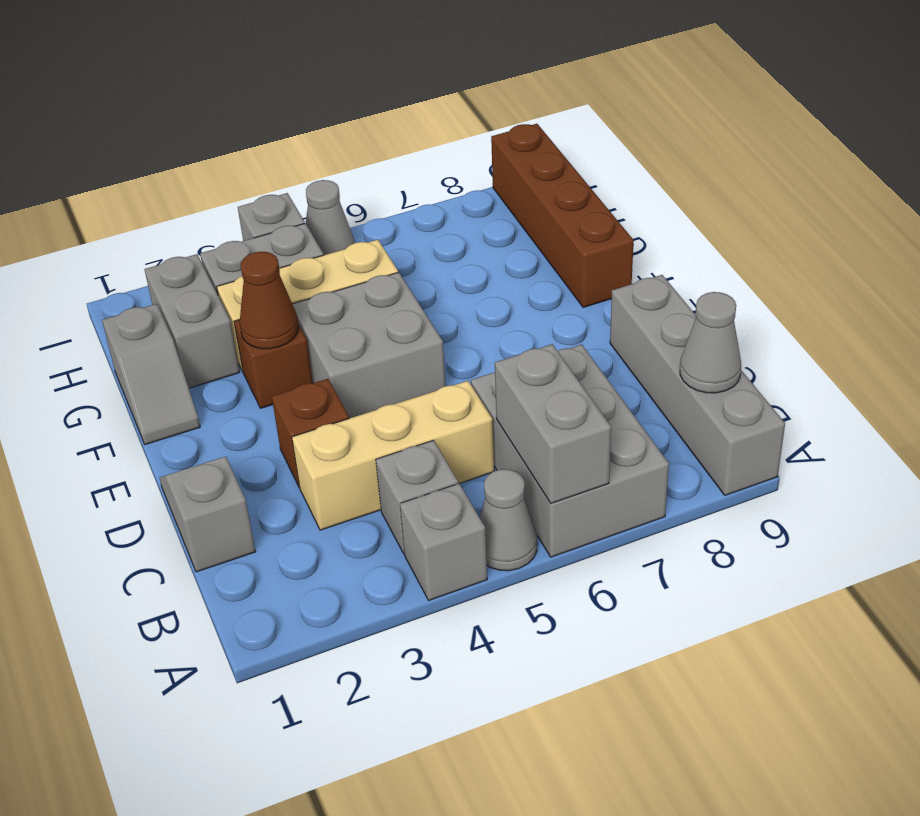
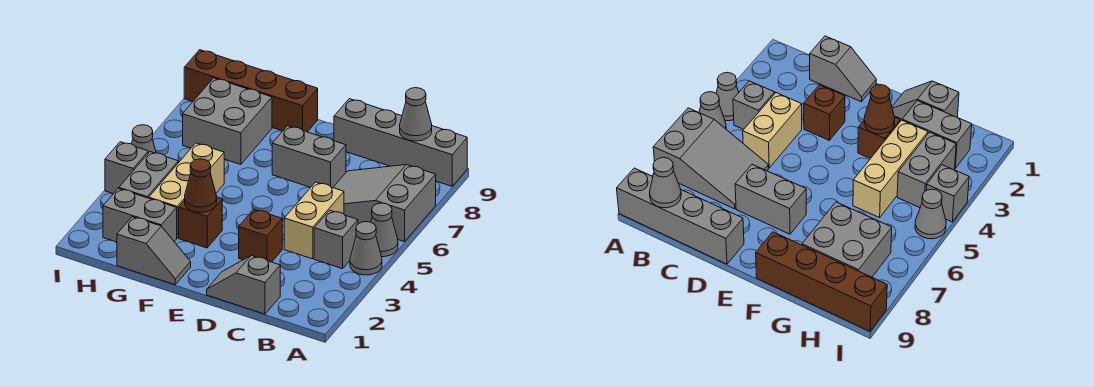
grey 1x1 brick [400,484,487,600] -> grey 1x1 cone [350,222,382,275]
grey 2x3 brick [471,344,669,557] -> grey 2x3 slope [333,165,436,242]
grey 1x2 brick [495,344,611,503] -> grey 1x2 brick moved to [272,126,346,188]
tan 1x3 brick [292,381,494,530] -> tan 1x2 brick [284,182,344,259]
grey 2x2 brick [293,272,446,418] -> grey 2x2 brick moved to [183,78,272,164]

